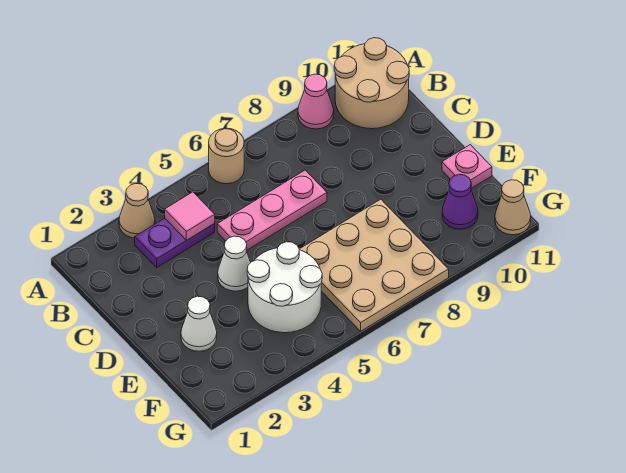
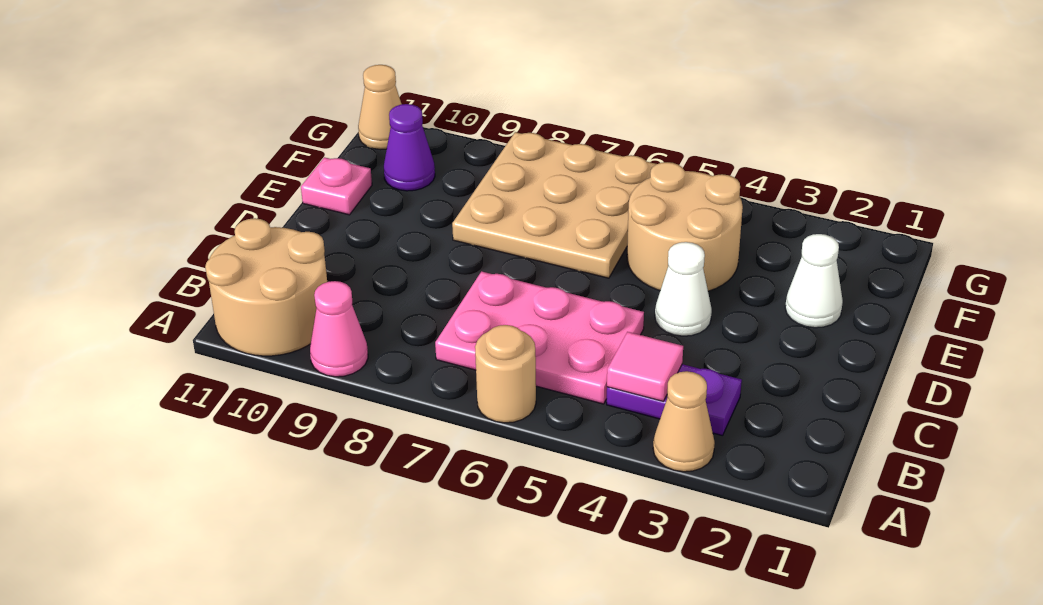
pink 1x3 plate [217,170,327,250] -> pink 2x3 plate [435,271,644,404]
white 2x2 round brick [247,242,322,333] -> tan 2x2 round brick [627,162,743,291]

